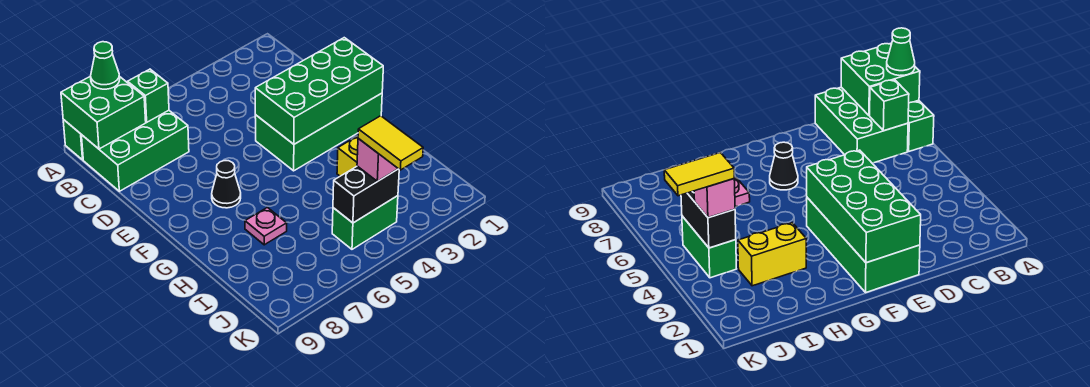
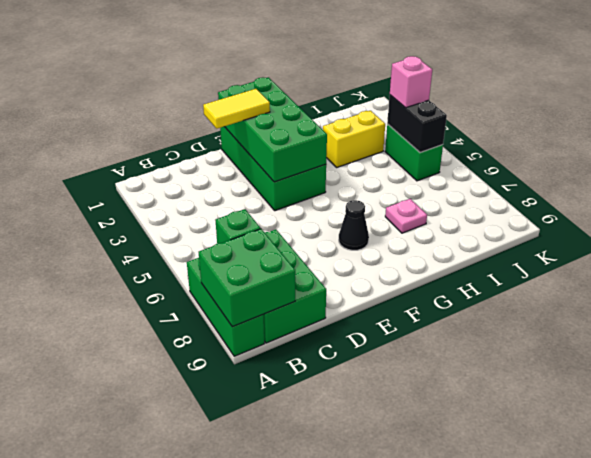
green 1x1 cone [91,42,120,89] -> none
yellow 1x2 tile [358,116,423,170] -> yellow 1x2 tile moved to [203,89,270,129]

